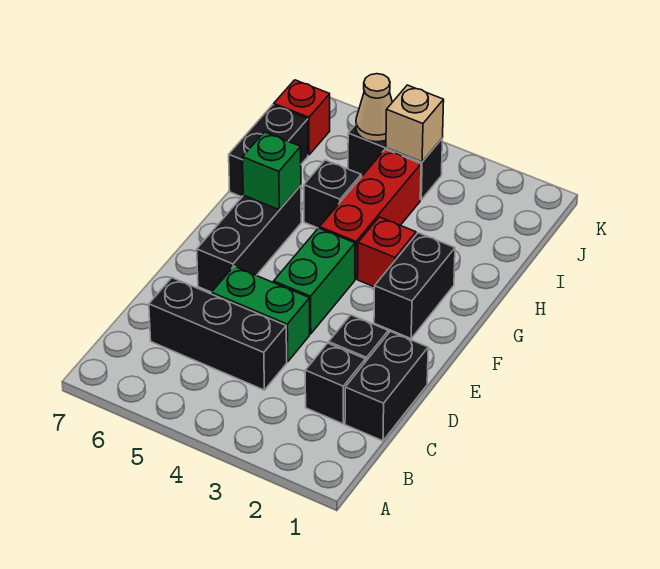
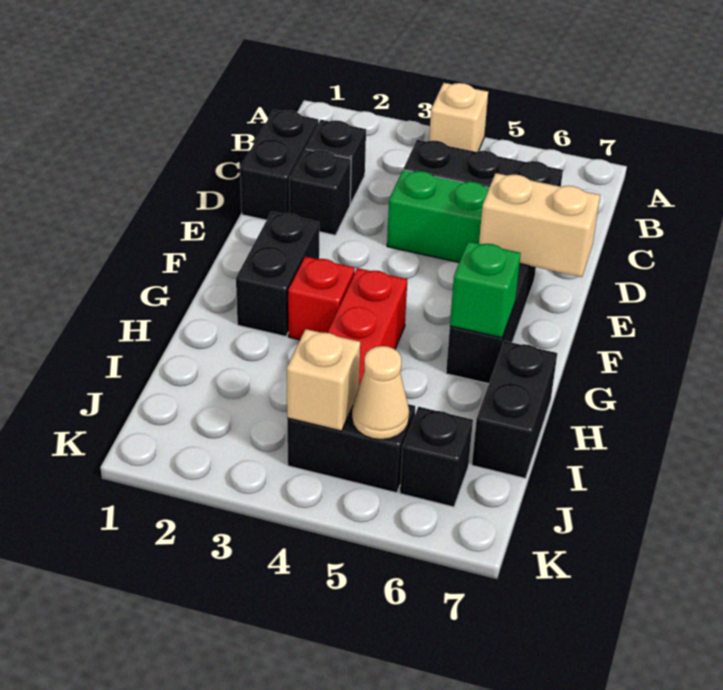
none -> tan 1x1 brick [429,83,488,152]
green 1x2 brick [274,228,355,334] -> none
none -> tan 1x2 brick [479,173,600,277]
black 1x1 brick [304,160,361,228] -> black 1x1 brick moved to [400,407,473,507]
red 1x1 brick [274,80,330,155] -> none

